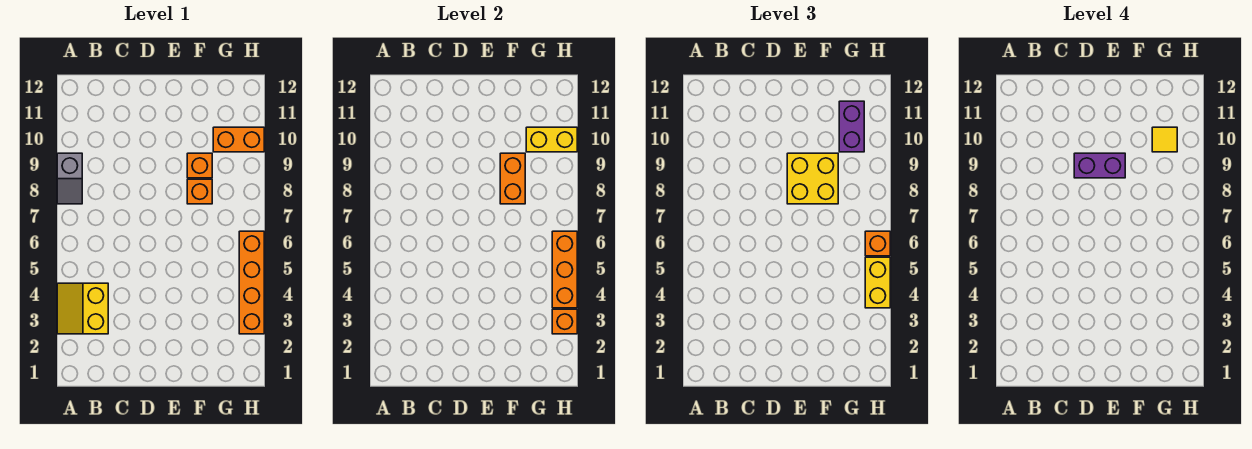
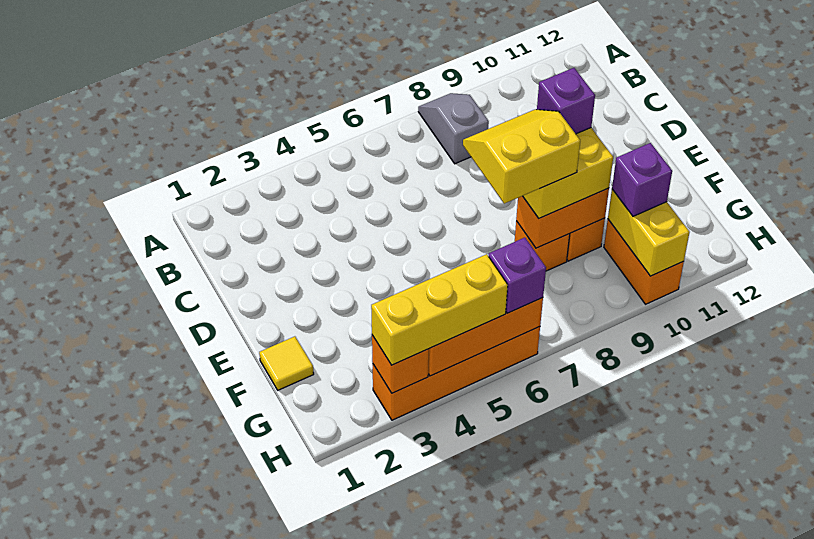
yellow 2x2 slope [57,283,108,334] -> yellow 2x2 slope moved to [463,109,580,204]
grey 1x2 slope [57,153,82,204] -> grey 1x2 slope turned to [418,93,489,164]
purple 1x2 brick [1074,153,1125,178] -> purple 1x1 brick [537,68,595,134]
purple 1x2 brick [839,101,864,152] -> purple 1x1 brick [612,143,672,216]
yellow 1x1 tile [1152,127,1177,152] -> yellow 1x1 tile moved to [259,336,314,390]
yellow 1x2 brick [865,257,890,308] -> yellow 1x3 brick [371,254,508,365]
orange 1x1 brick [865,231,890,256] -> purple 1x1 brick [488,238,546,313]

